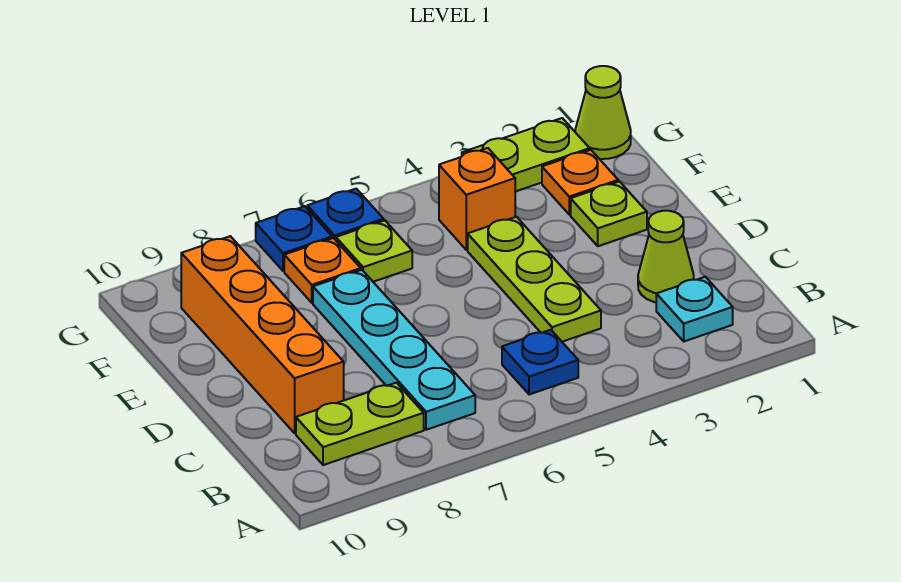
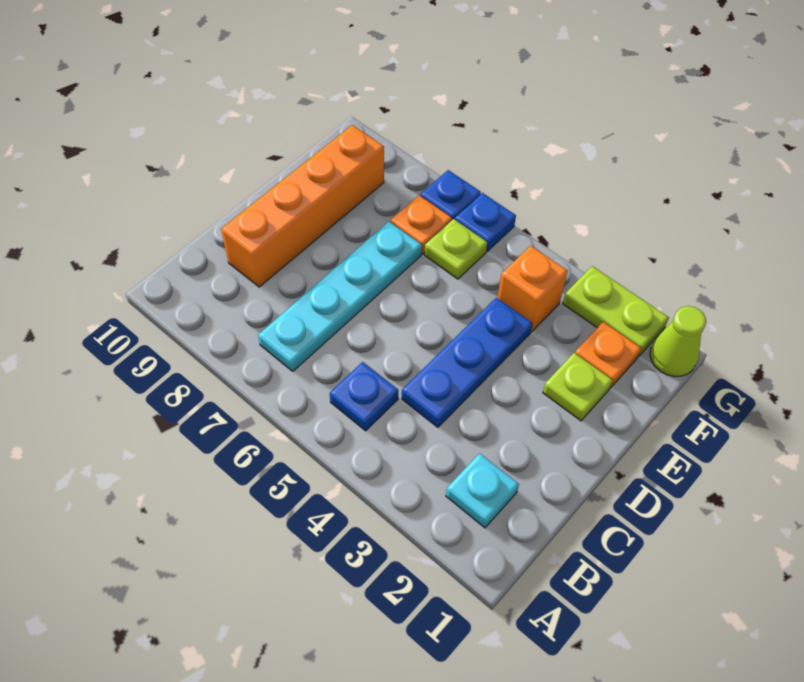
lime 1x2 plate [296,383,424,465] -> none
lime 1x1 cone [638,211,694,302] -> none
lime 1x3 plate [468,217,601,342] -> blue 1x3 plate [402,298,533,427]

